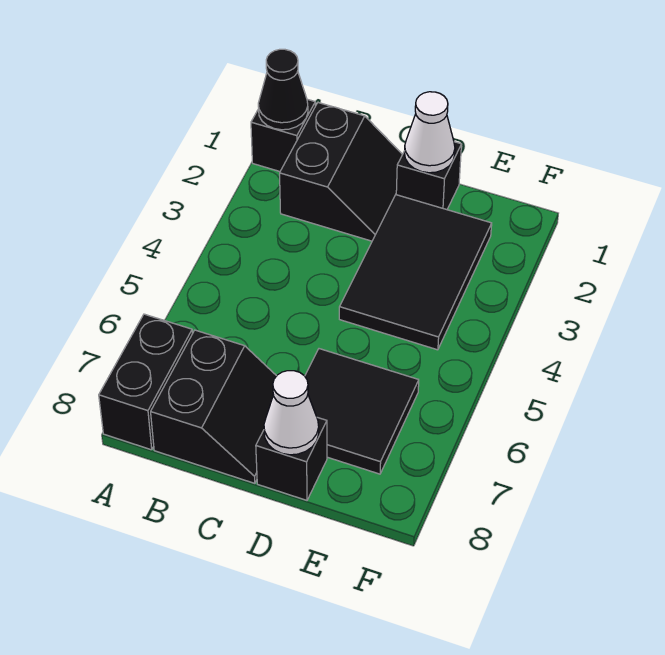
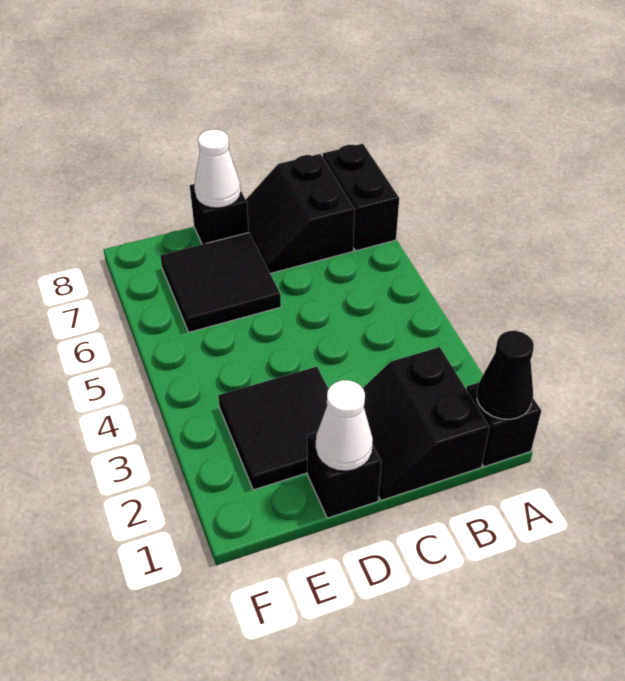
black 2x3 tile [339,195,492,350] -> black 2x2 tile [218,367,328,490]

